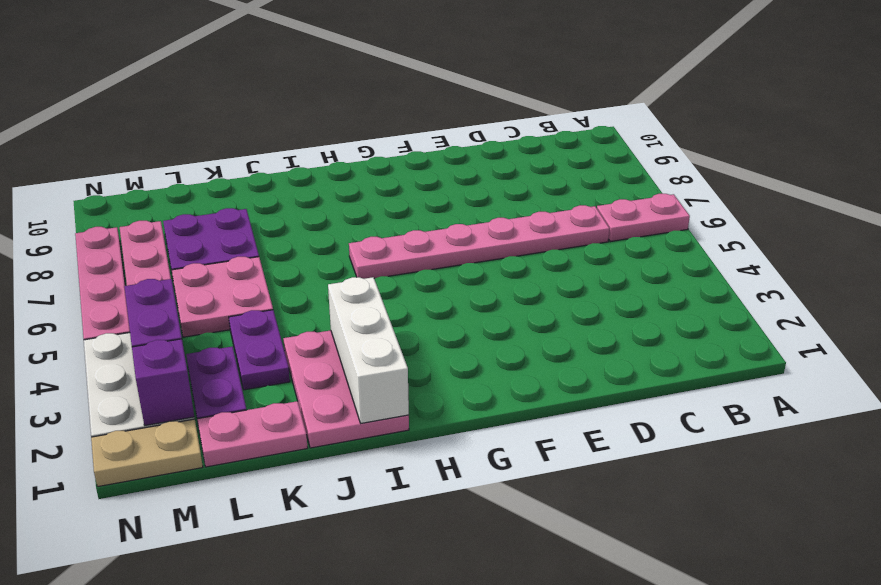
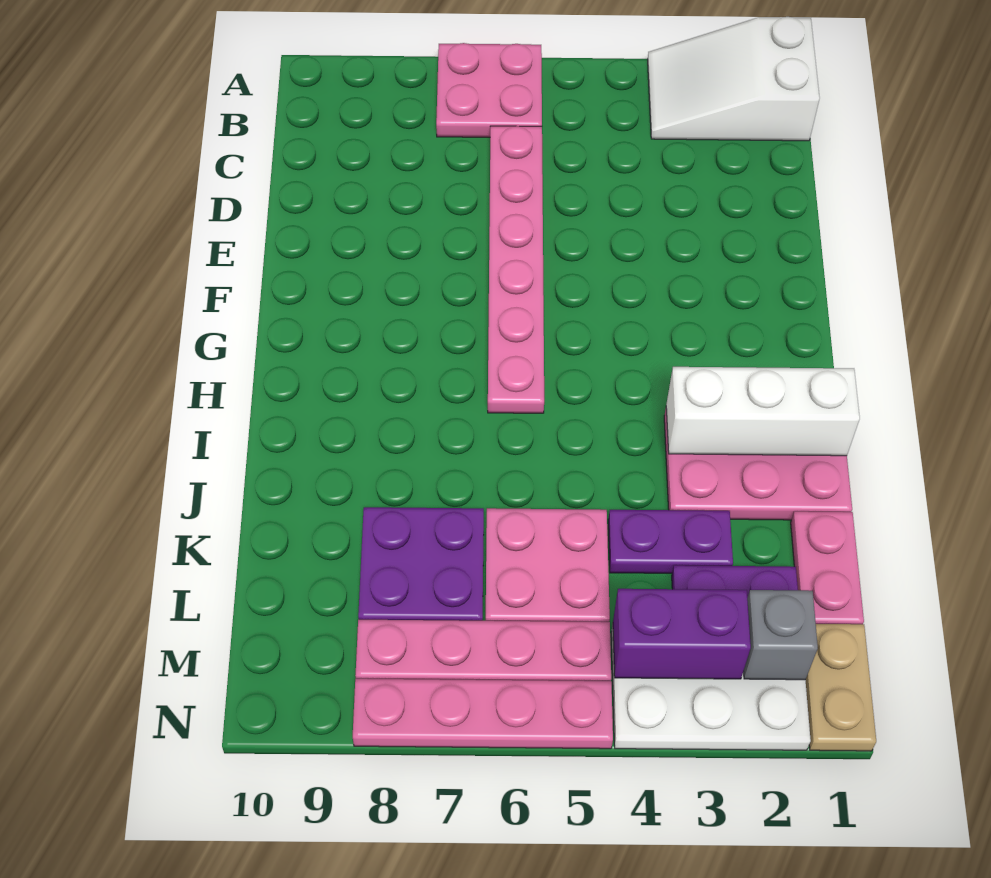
none -> white 2x3 slope [648,17,820,141]
pink 1x2 plate [597,194,690,242] -> pink 2x2 plate [436,43,542,137]
purple 1x1 brick [132,339,194,425] -> grey 1x1 brick [743,590,818,680]

